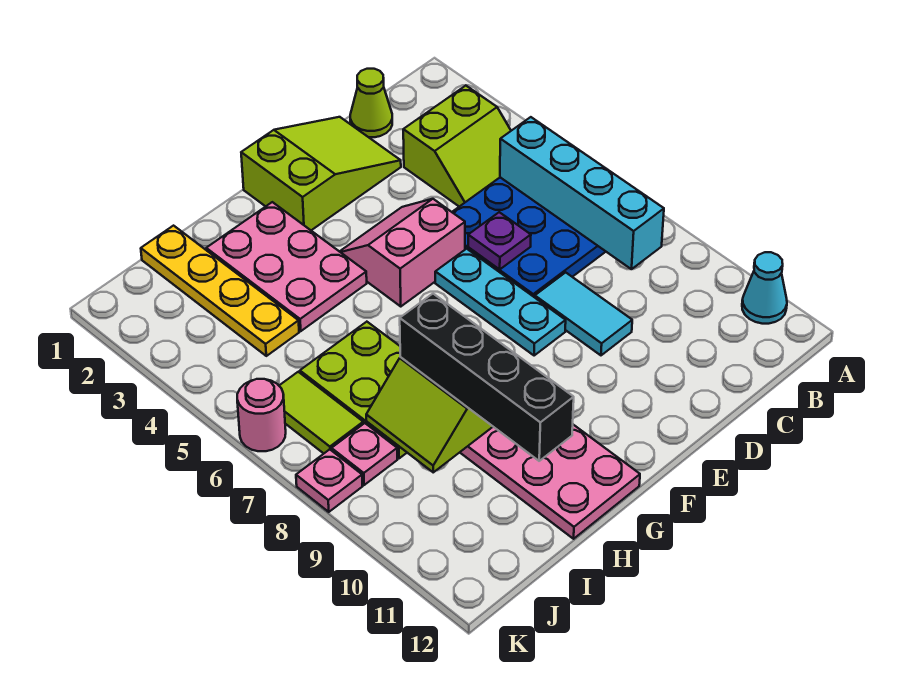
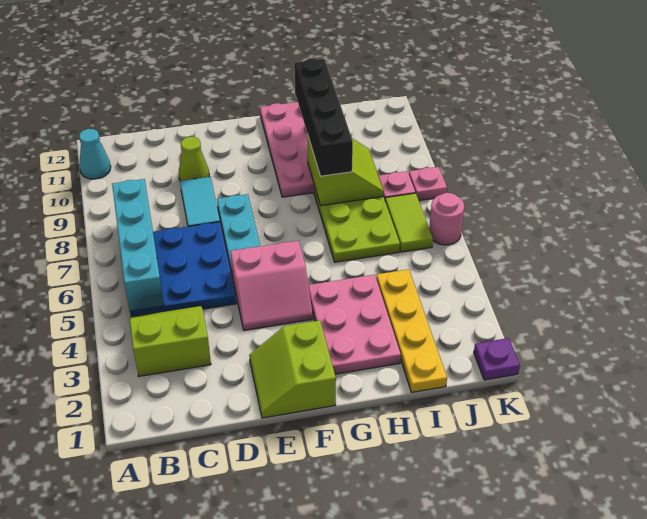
lime 1x1 cone [350,69,392,137] -> lime 1x1 cone moved to [179,137,209,181]
lime 2x3 slope [241,117,401,230] -> lime 2x2 slope [249,320,336,418]
purple 1x1 plate [468,212,531,270] -> purple 1x1 plate moved to [474,338,520,380]

